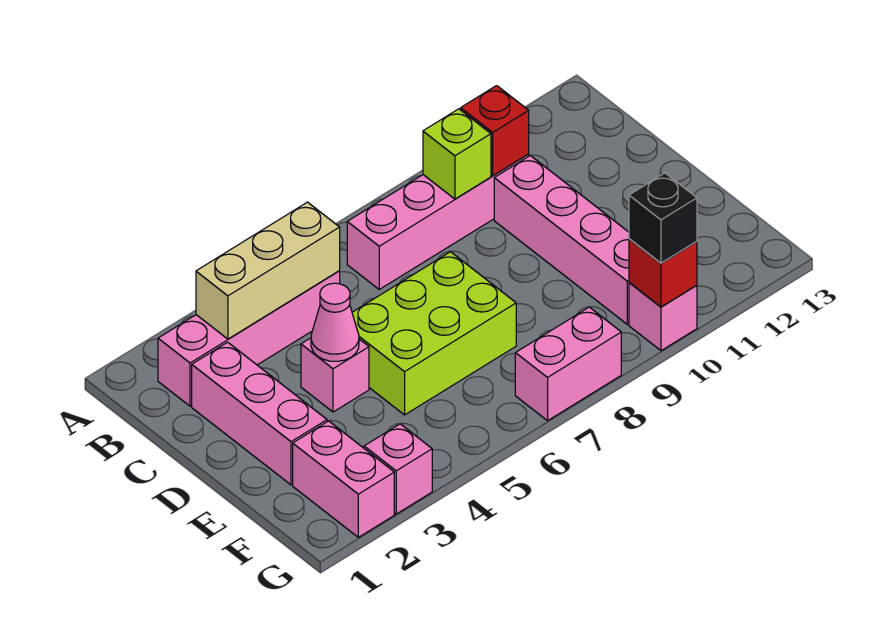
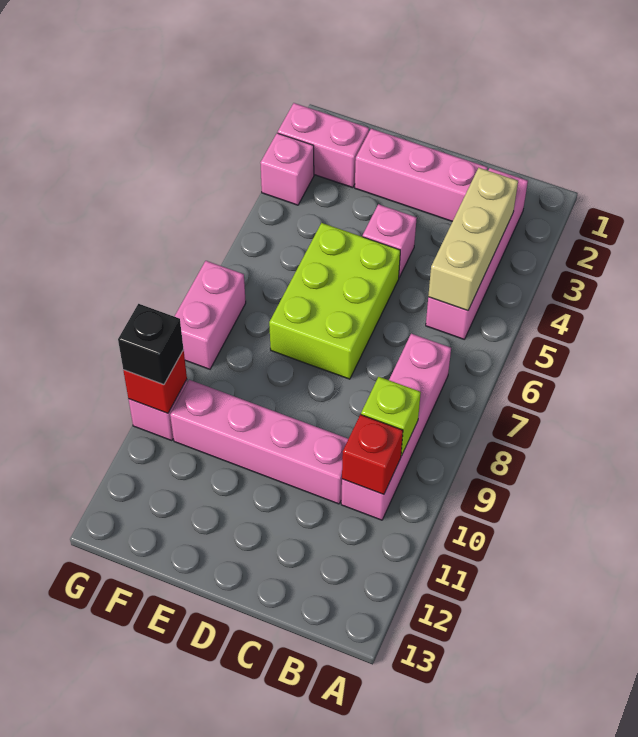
pink 1x1 cone [311,283,359,361] -> none

